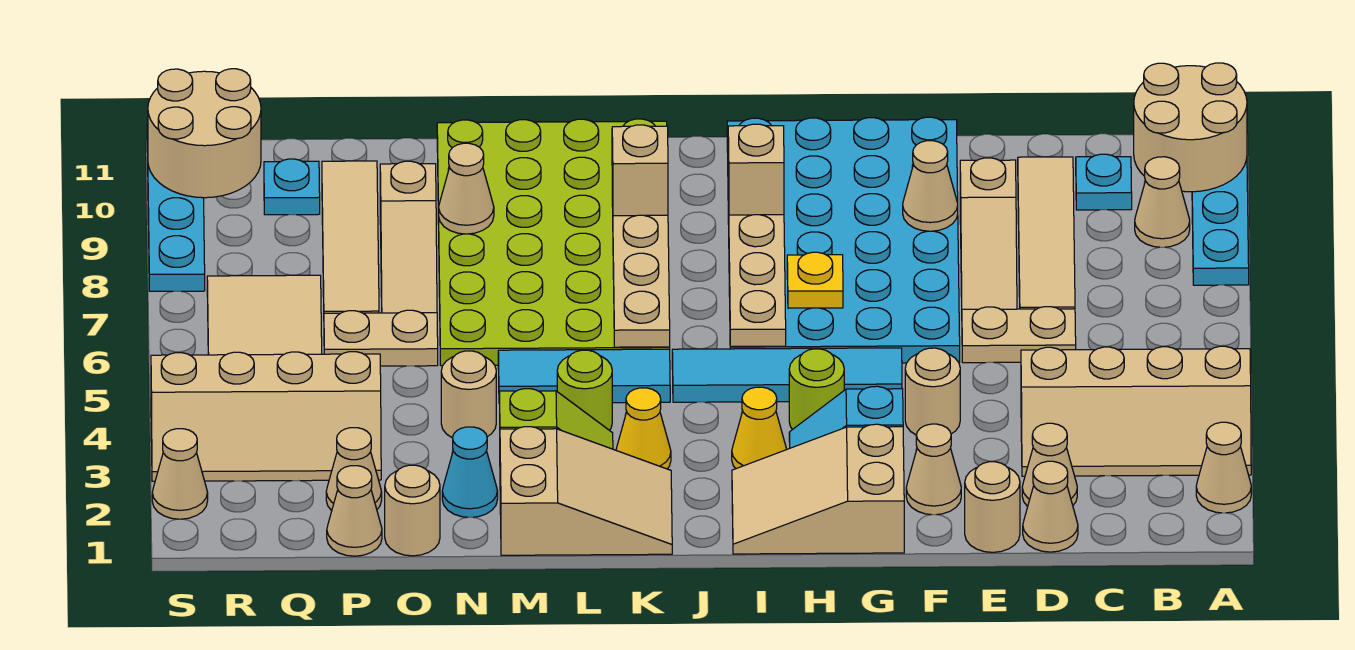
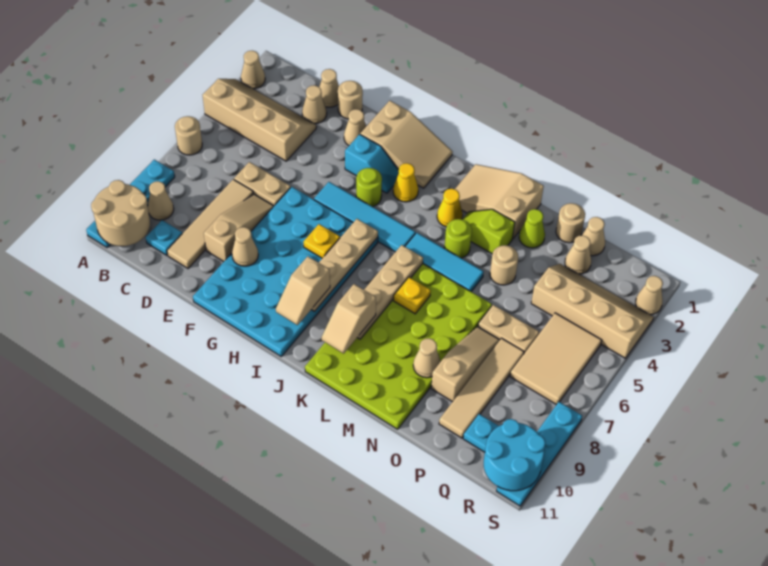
tan 1x1 round brick [905,348,960,435] -> tan 1x1 round brick moved to [175,116,202,155]
none -> yellow 1x1 plate [394,277,431,314]
cyan 1x1 cone [442,427,498,517] -> lime 1x1 cone [519,209,545,248]
tan 2x2 round brick [148,69,261,198] -> cyan 2x2 round brick [484,419,546,491]

